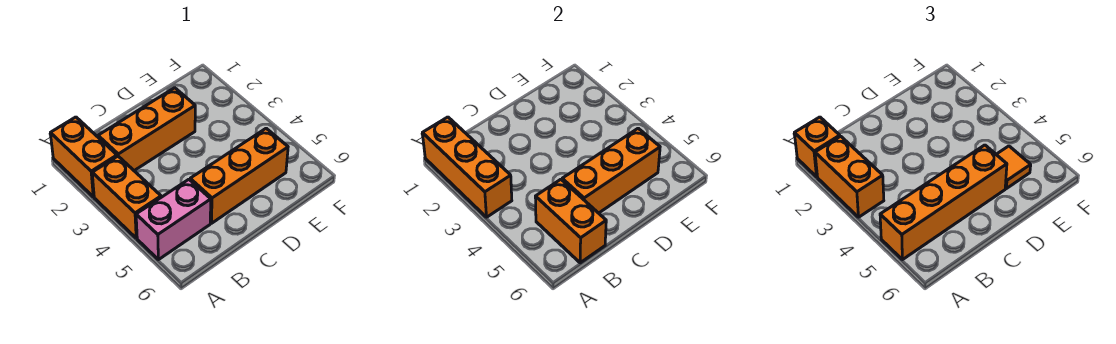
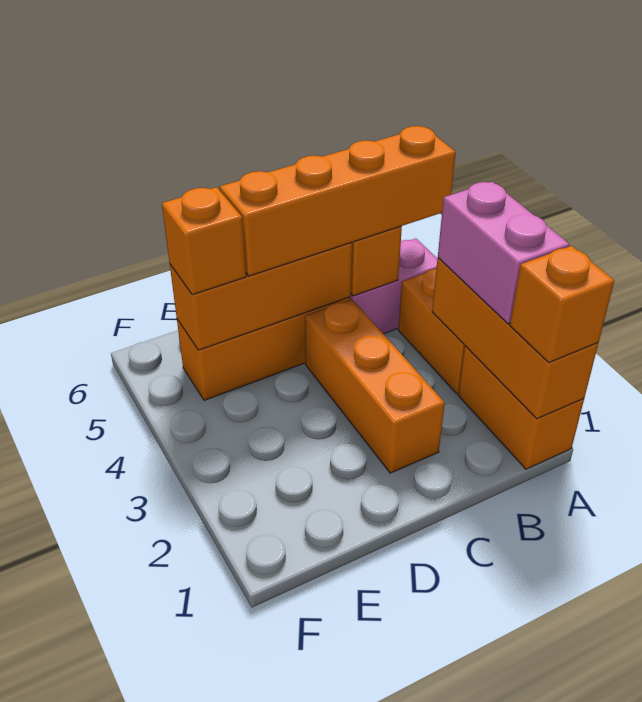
orange 1x2 brick [815,136,884,217] -> pink 1x2 brick [438,182,570,324]
orange 1x3 brick [98,88,195,171] -> orange 1x3 brick turned to [305,299,445,473]
orange 1x1 tile [996,146,1031,189] -> orange 1x1 brick [162,187,246,295]

